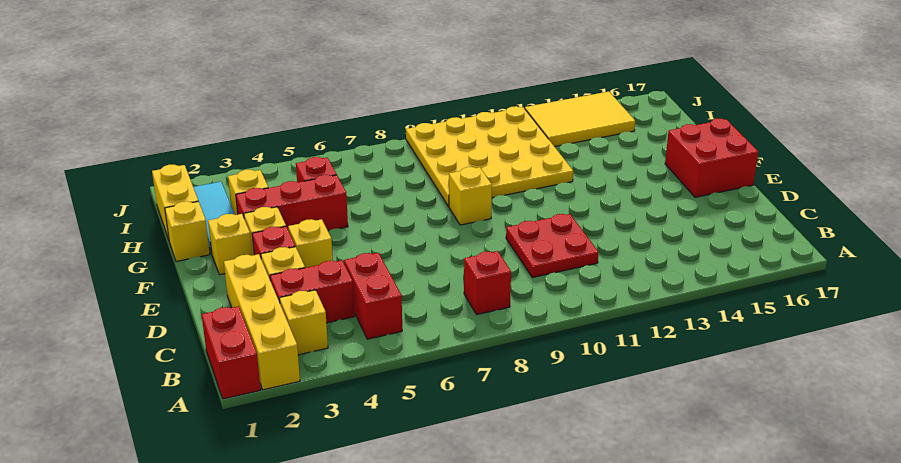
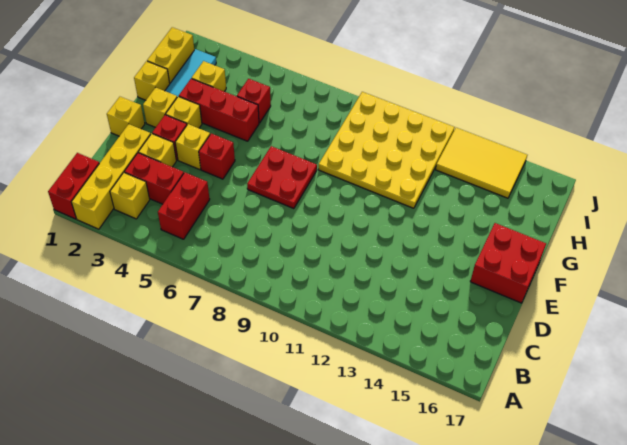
red 1x1 brick [464,251,511,315] -> red 1x1 brick moved to [199,134,235,179]
red 2x2 plate [506,214,599,278] -> red 2x2 plate moved to [247,146,317,209]
yellow 1x1 brick [449,167,492,225] -> yellow 1x1 brick moved to [107,97,145,136]

